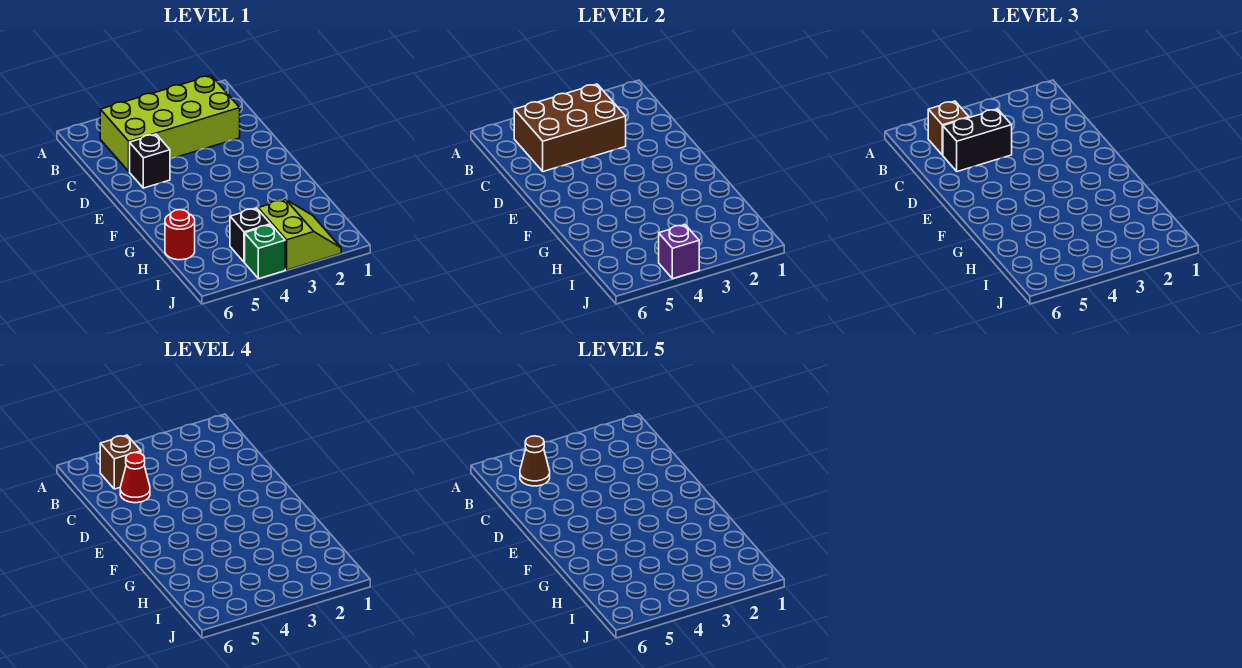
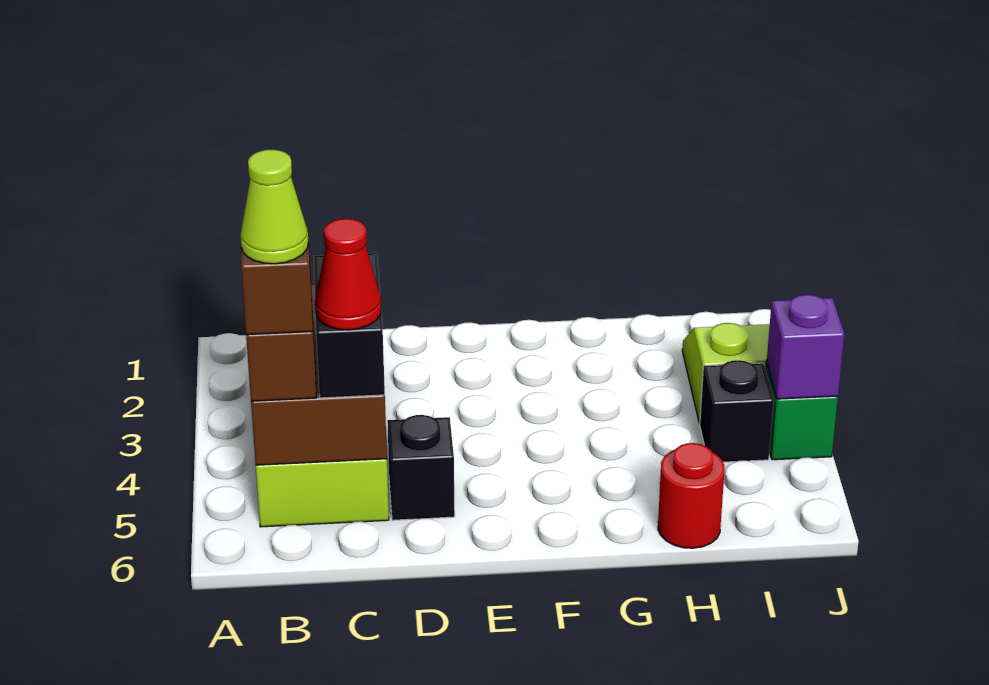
brown 1x1 cone [520,436,550,486] -> lime 1x1 cone [240,150,308,264]

